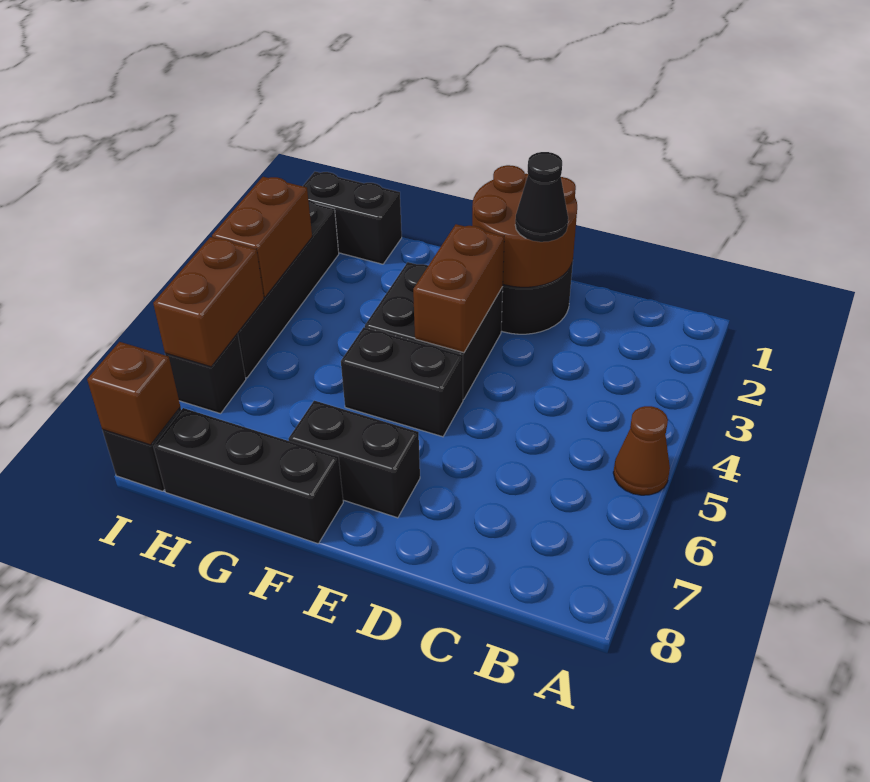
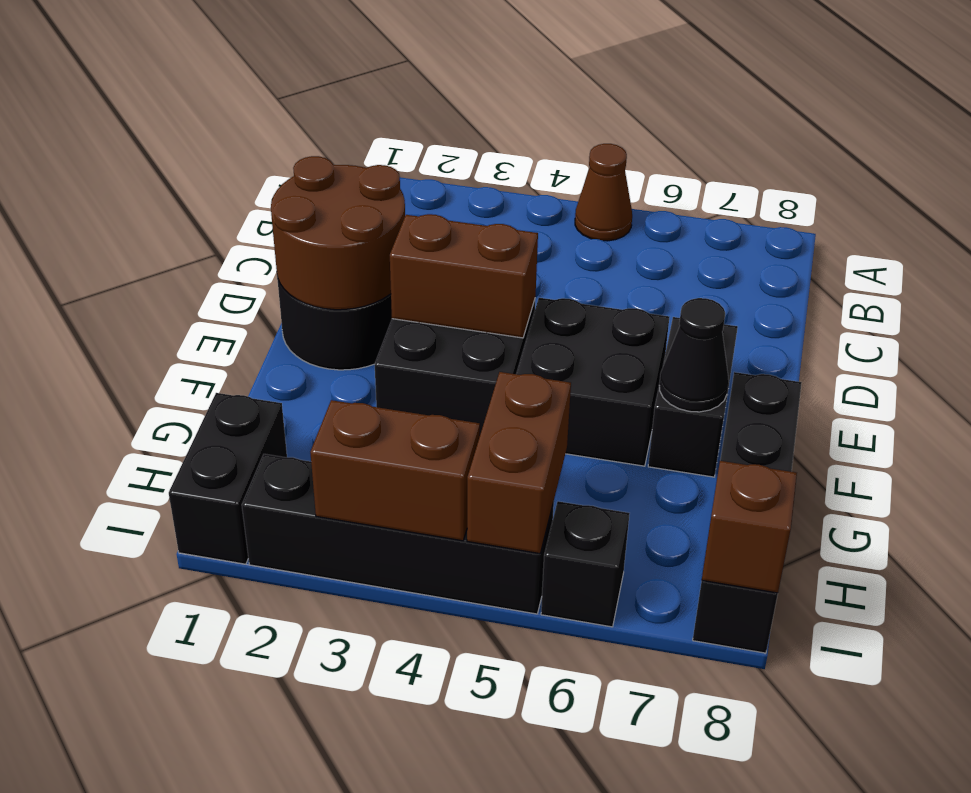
black 1x1 cone [515,152,568,242] -> black 1x1 cone moved to [659,298,729,412]
black 1x2 brick [341,327,463,437] -> black 2x2 brick [516,298,669,466]
brown 1x2 brick [153,237,264,367] -> brown 1x2 brick turned to [467,372,571,554]

